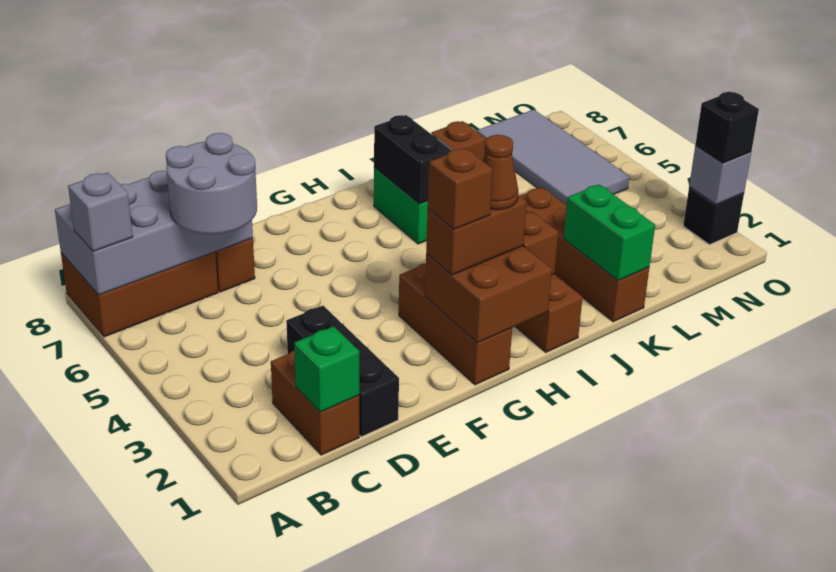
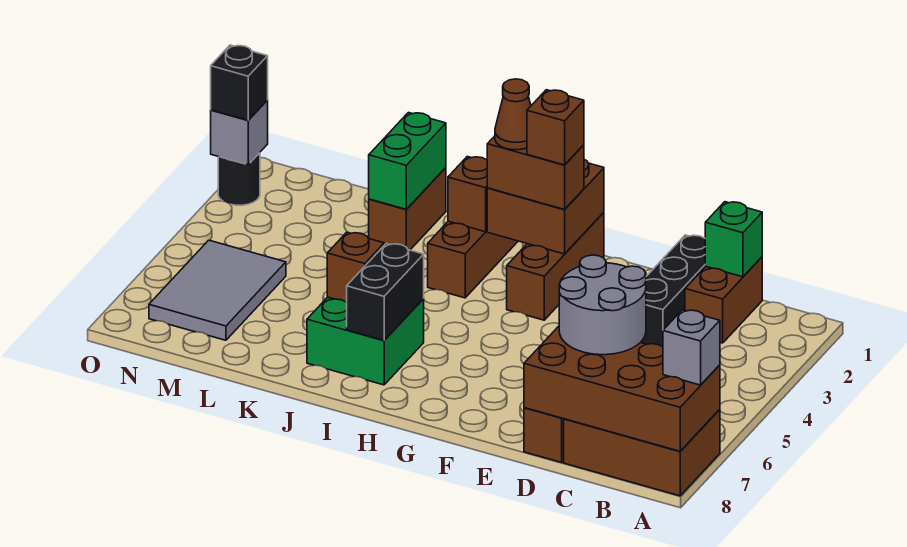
grey 2x4 brick [55,171,253,295] -> brown 2x4 brick [524,326,720,451]
brown 1x4 brick [520,187,649,322] -> brown 1x2 brick [369,168,446,250]
grey 2x4 tile [477,110,629,205] -> grey 2x3 tile [149,240,286,340]
black 1x1 brick [683,187,744,245] -> black 1x1 round brick [218,153,260,205]

